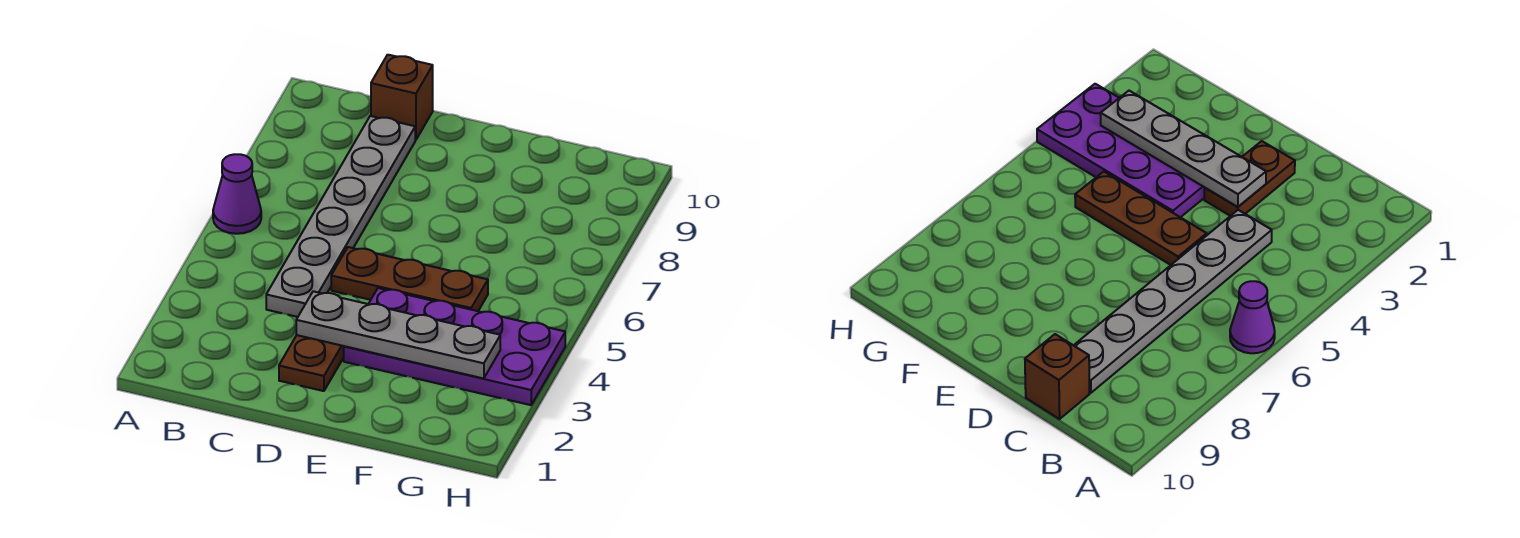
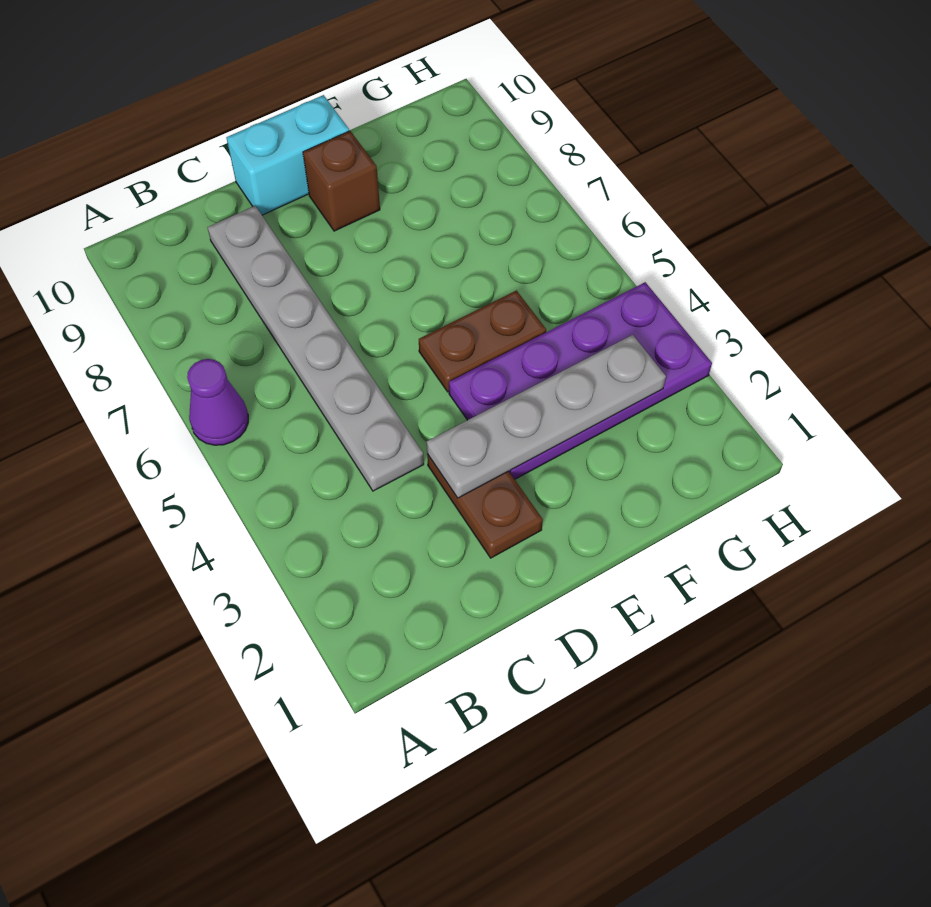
brown 1x1 brick [371,55,433,140] -> brown 1x1 brick moved to [303,131,380,231]
brown 1x3 plate [331,247,488,311] -> brown 1x2 plate [419,291,546,392]
none -> cyan 1x2 brick [226,95,349,215]

